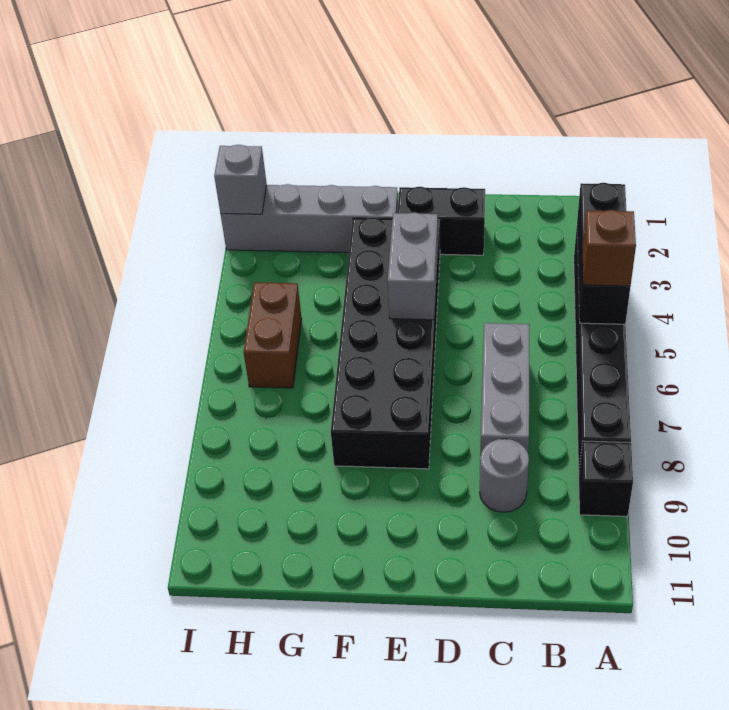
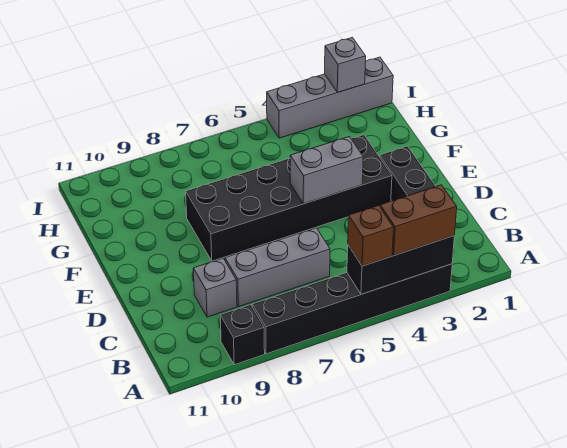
grey 1x1 round brick [480,439,529,512] -> grey 1x1 brick [193,258,237,317]
grey 1x4 brick [221,184,398,253] -> grey 1x4 brick turned to [267,57,393,138]
brown 1x2 brick [244,282,302,388] -> brown 1x2 brick moved to [380,185,457,255]

